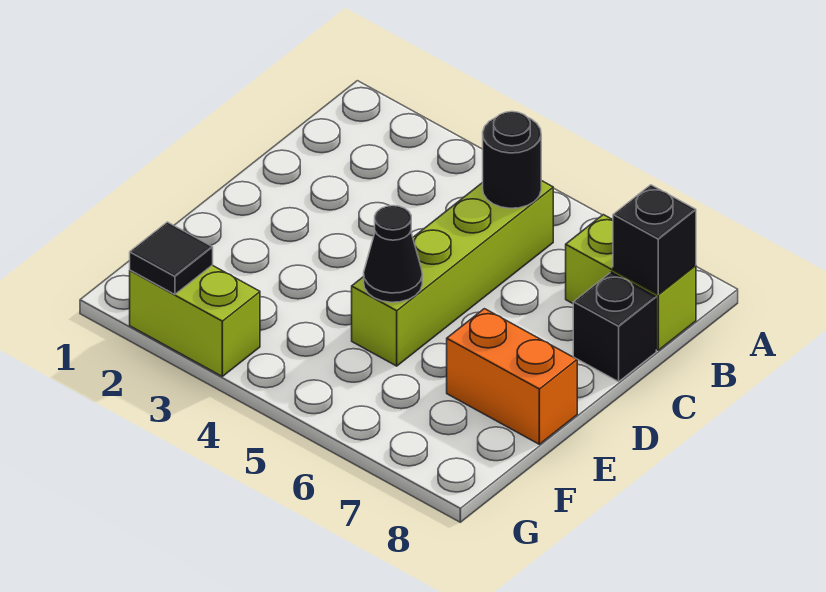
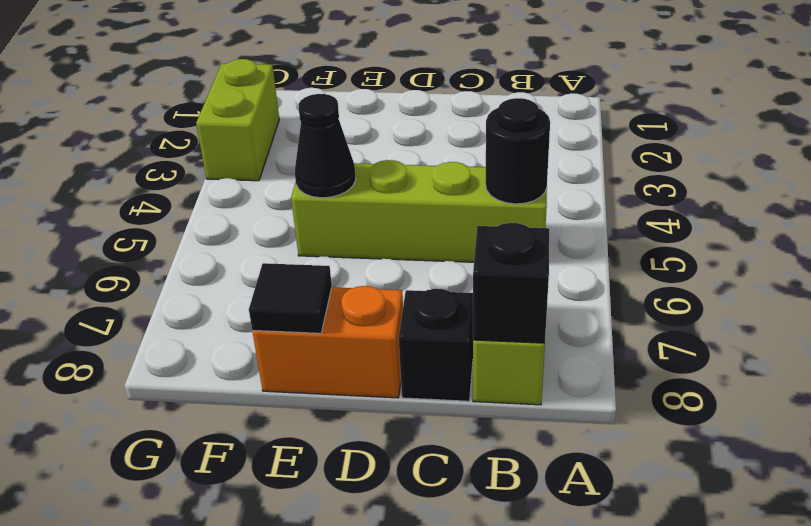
orange 1x2 brick [447,309,577,444] -> orange 1x2 brick turned to [252,286,403,398]
black 1x1 tile [130,222,213,295] -> black 1x1 tile moved to [249,263,332,333]

